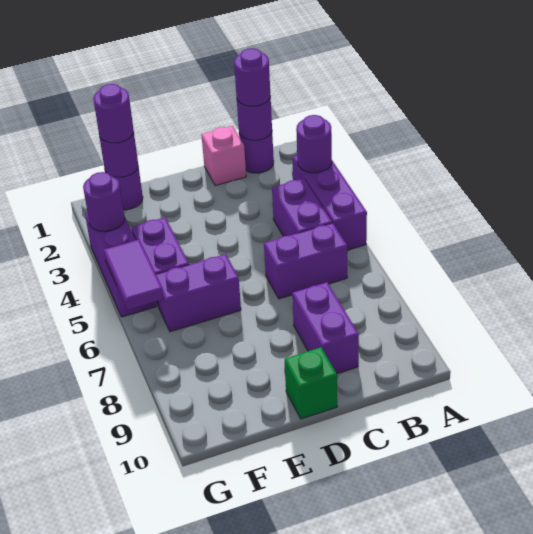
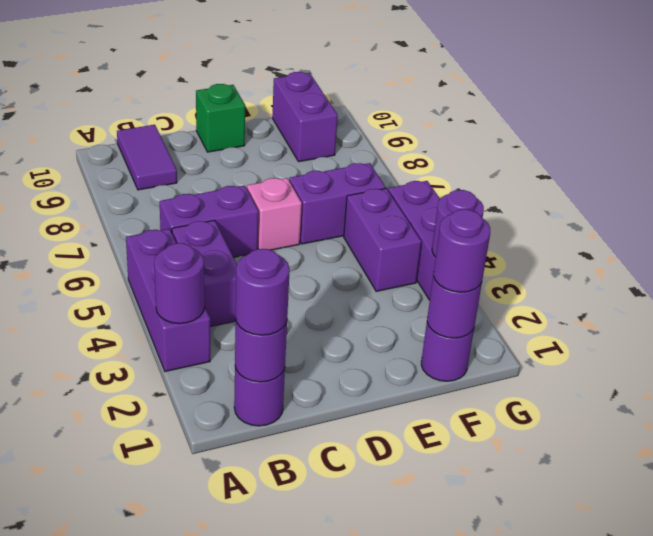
pink 1x1 brick [201,126,246,186] -> pink 1x1 brick moved to [247,178,302,250]
purple 1x2 brick [292,282,359,374] -> purple 1x2 brick moved to [272,72,338,162]
purple 1x2 tile [104,240,164,310] -> purple 1x2 tile moved to [117,125,177,190]

